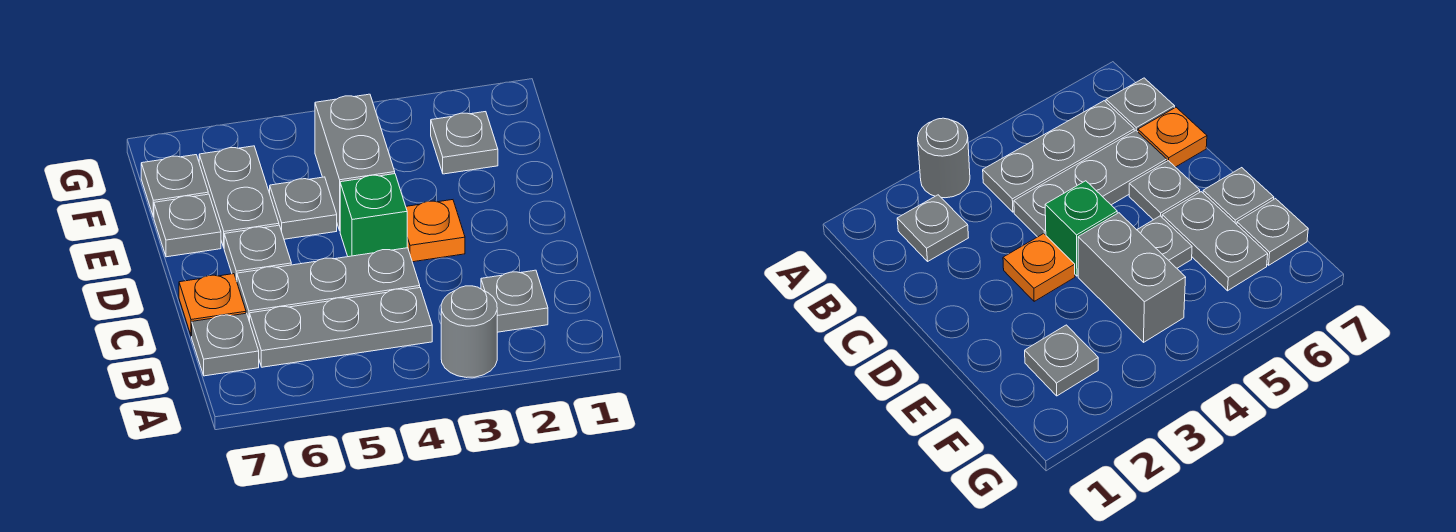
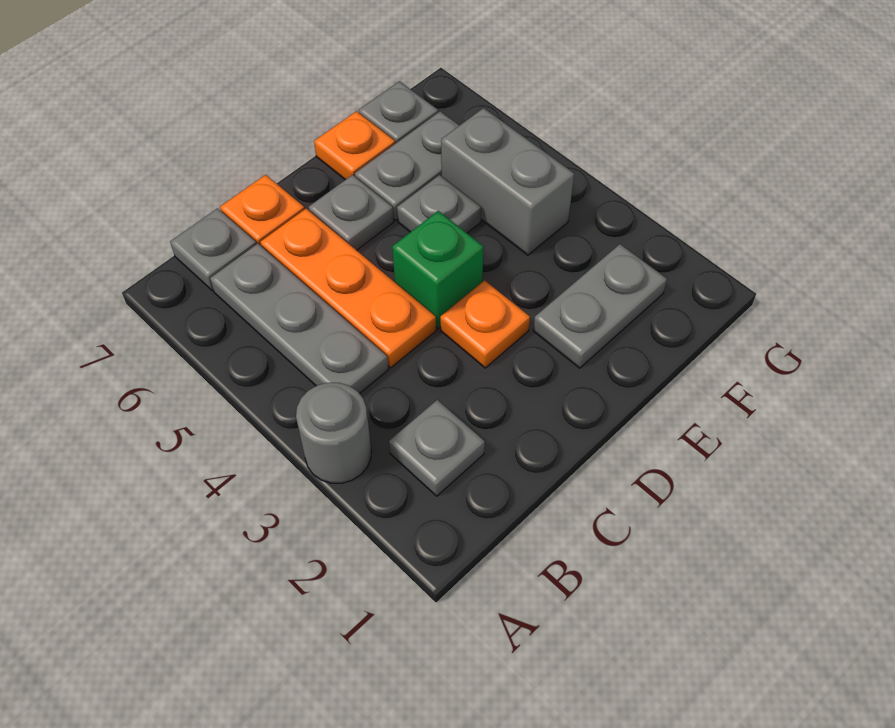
grey 1x3 plate [237,248,420,322] -> orange 1x3 plate [260,209,436,368]
grey 1x2 brick [315,94,395,230] -> grey 1x2 brick turned to [441,108,574,255]
grey 1x1 plate [154,194,221,257] -> orange 1x1 plate [314,111,395,180]
grey 1x1 plate [431,112,498,174] -> grey 1x2 plate [533,244,667,368]

